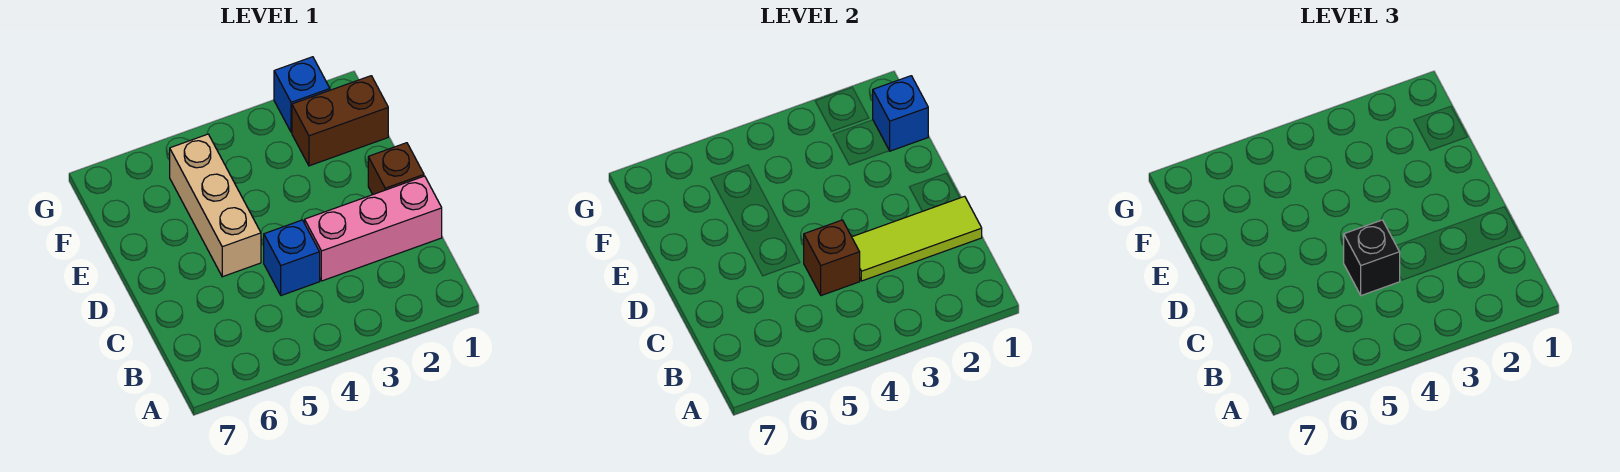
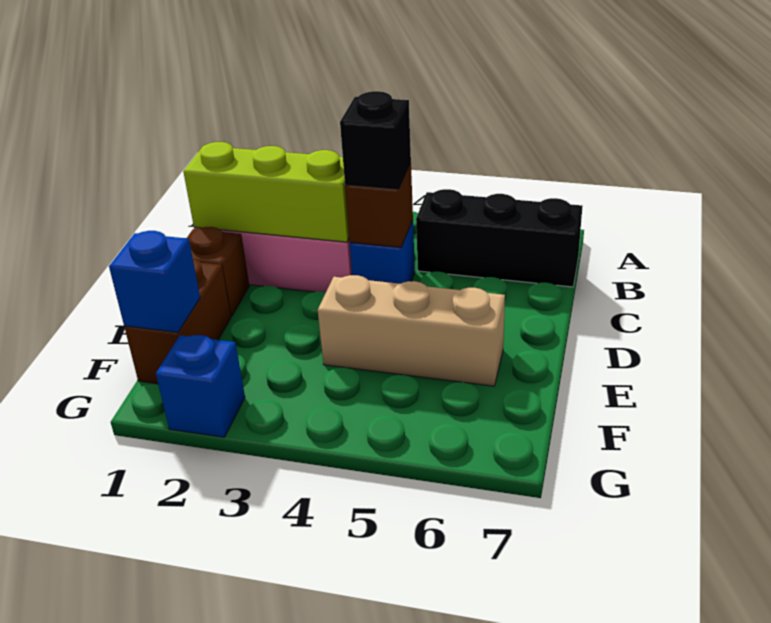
none -> black 1x3 brick [416,189,582,287]
lime 1x3 tile [852,196,982,281] -> lime 1x3 brick [183,142,349,242]
tan 1x3 brick [170,134,261,277] -> tan 1x3 brick turned to [318,275,505,386]
brown 1x2 brick [292,76,388,166] -> brown 1x2 brick turned to [124,258,231,384]

